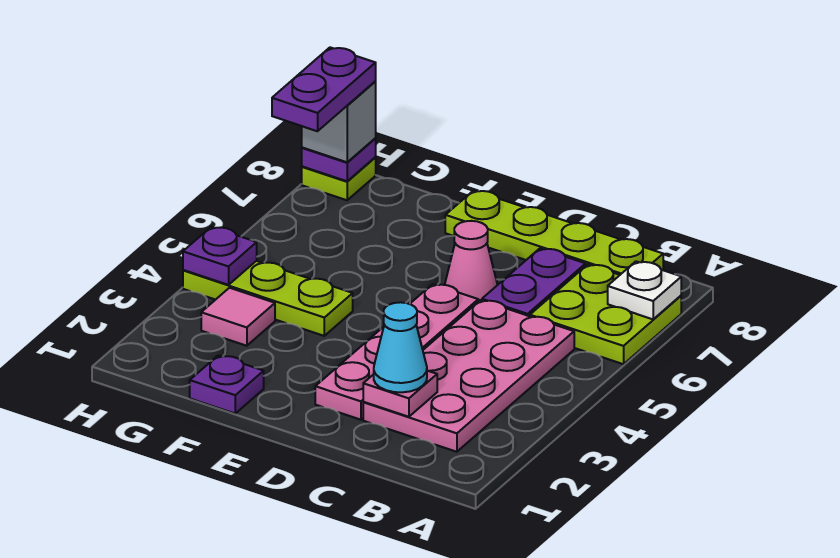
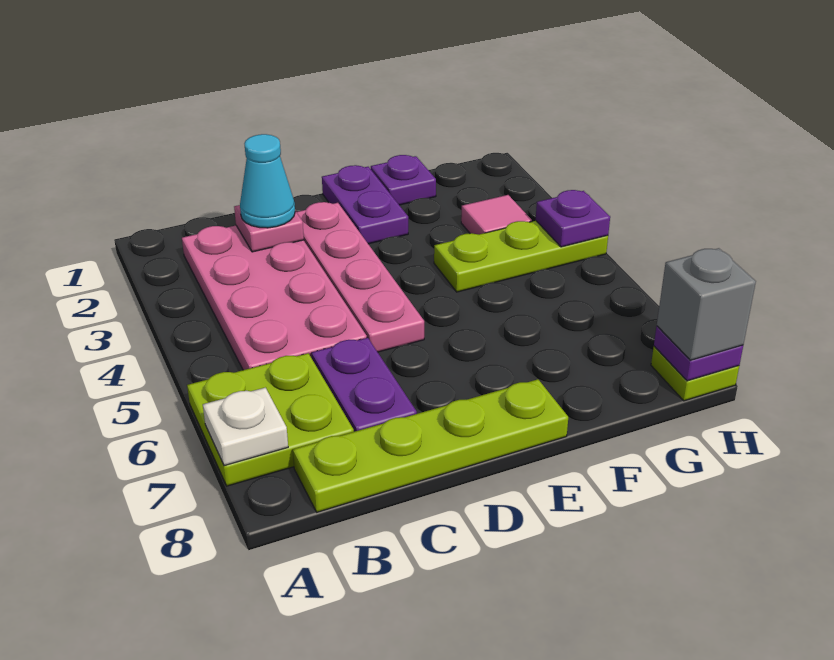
pink 1x1 cone [445,221,497,302] -> none
purple 1x2 plate [272,47,376,131] -> purple 1x2 plate moved to [322,165,408,244]

